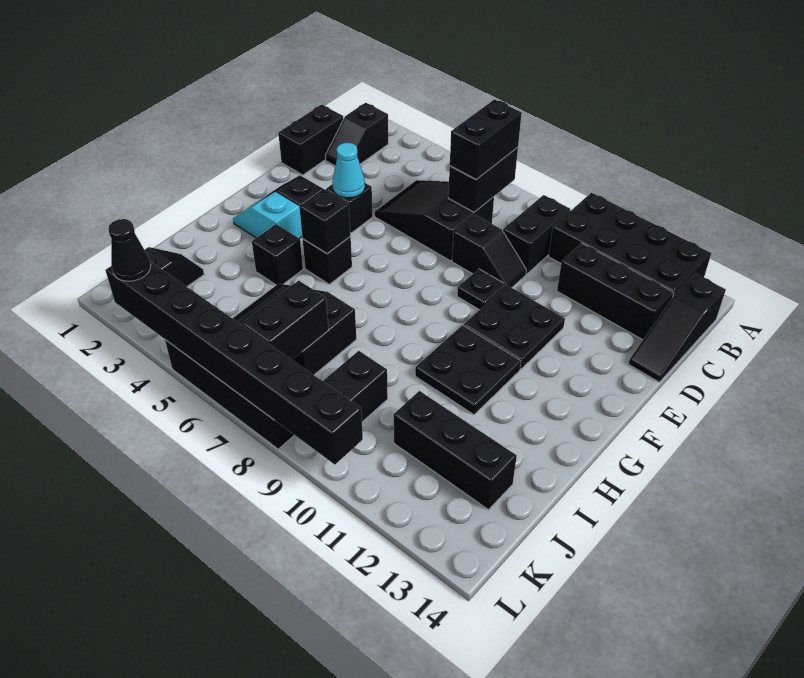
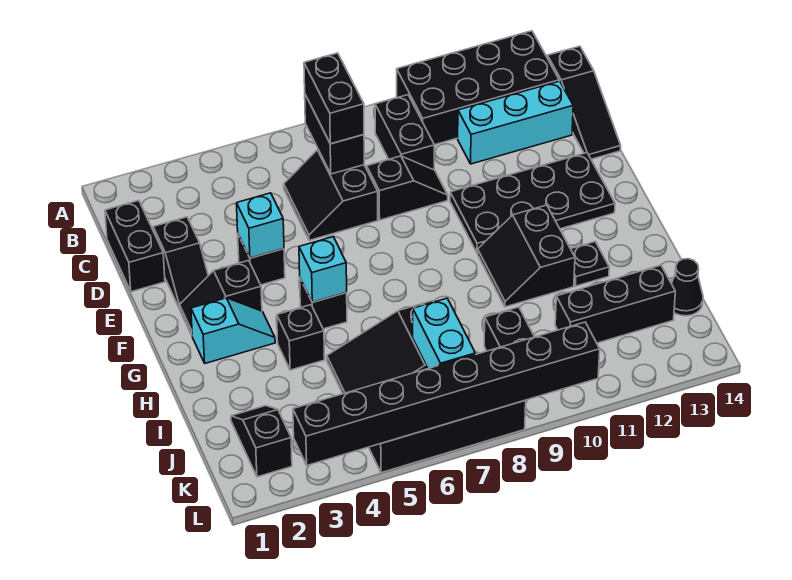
black 1x2 slope [325,103,388,166] -> black 1x2 slope moved to [153,217,208,308]
black 2x3 slope [375,180,494,261] -> black 2x2 slope [284,150,378,240]
black 1x3 brick [557,243,674,340] -> cyan 1x3 brick [458,81,573,164]
cyan 1x1 cone [332,143,365,198] -> cyan 1x1 brick [237,193,284,258]
black 1x1 plate [457,269,506,310] -> black 1x1 plate moved to [571,242,609,286]
black 2x2 plate [463,285,565,369] -> black 2x4 plate [450,153,615,253]
cyan 1x2 slope [233,192,302,239] -> cyan 1x2 slope turned to [191,298,275,363]
black 1x1 brick [299,189,351,254] -> cyan 1x1 brick [299,237,347,302]
black 2x2 plate [415,325,521,415] -> black 2x2 slope [478,205,575,307]
black 1x2 brick [242,281,329,360] -> cyan 1x2 brick [413,298,475,368]
black 1x1 cone [108,219,151,281] -> black 1x1 cone moved to [671,259,703,316]

